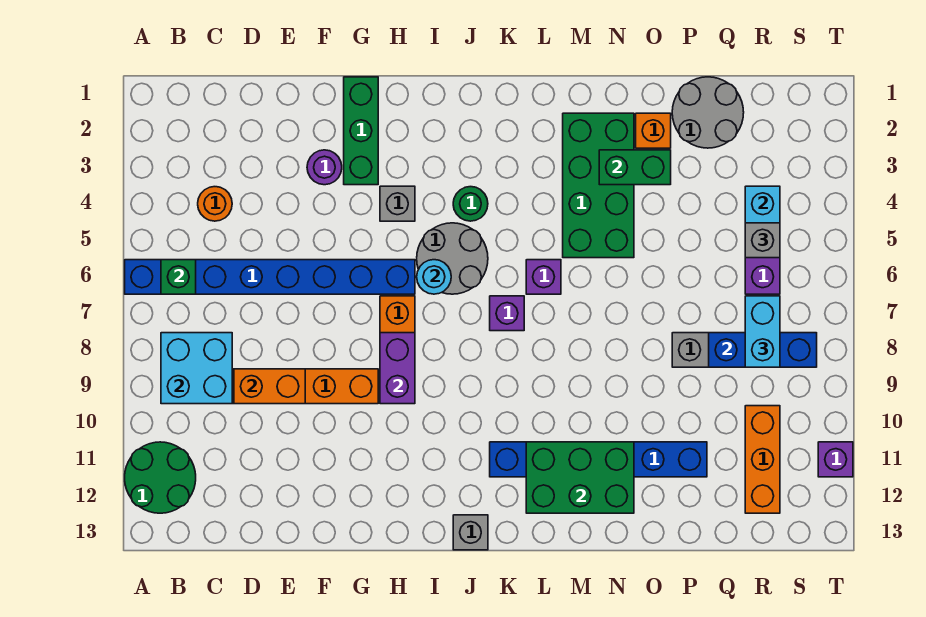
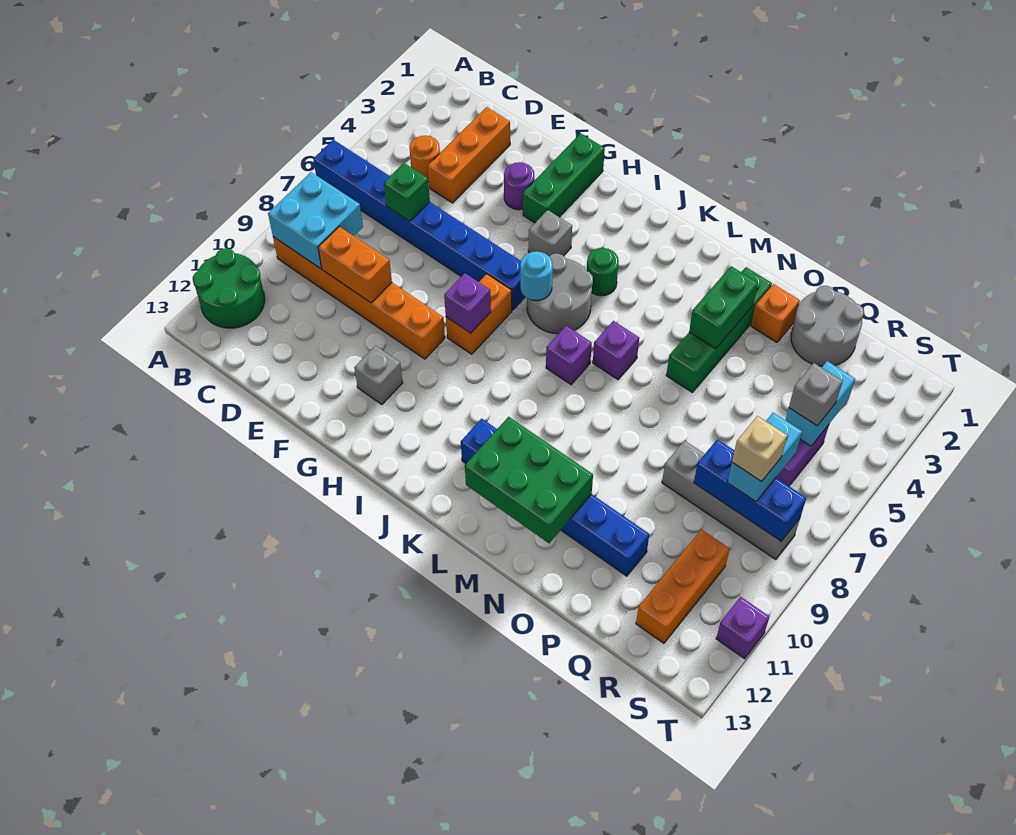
green 1x1 brick [161,260,196,294] -> green 1x1 brick moved to [384,163,430,221]
none -> orange 1x3 brick [428,107,510,203]
purple 1x2 brick [380,333,415,404] -> purple 1x1 brick [444,273,491,333]
grey 1x1 brick [453,515,488,550] -> grey 1x1 brick moved to [354,346,403,405]
green 2x4 brick [563,113,634,258] -> green 1x4 brick [666,267,772,392]
green 1x2 brick [599,150,671,185] -> green 1x2 brick turned to [689,266,758,349]
none -> tan 1x1 brick [732,416,787,482]

